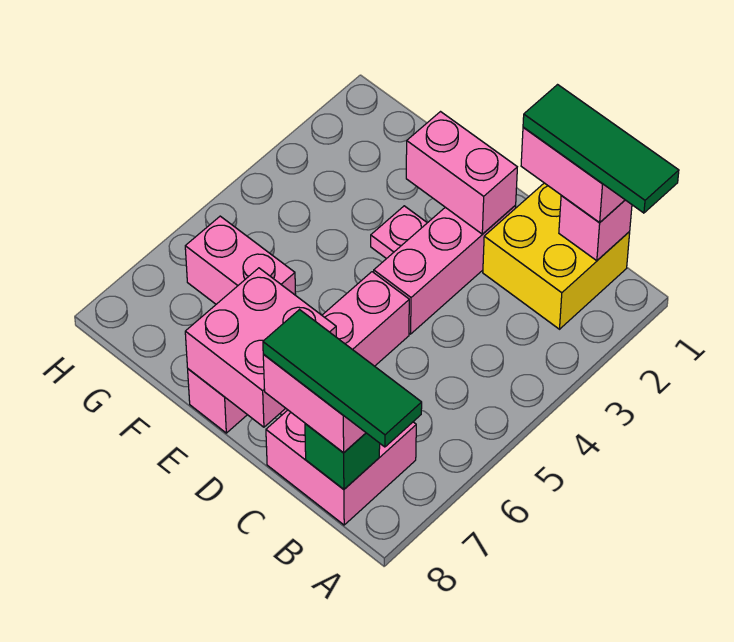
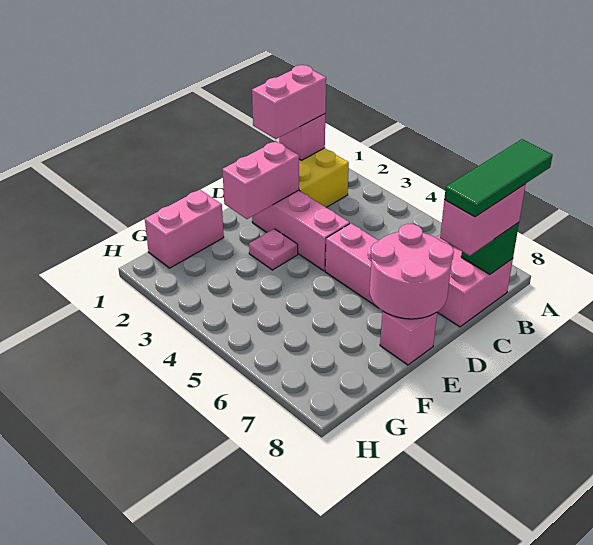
green 1x3 tile [523,85,679,213] -> none
pink 2x2 brick [185,268,336,427] -> pink 2x2 round brick [370,224,454,319]
pink 1x2 brick [185,216,296,304] -> pink 1x2 brick moved to [145,190,224,268]

